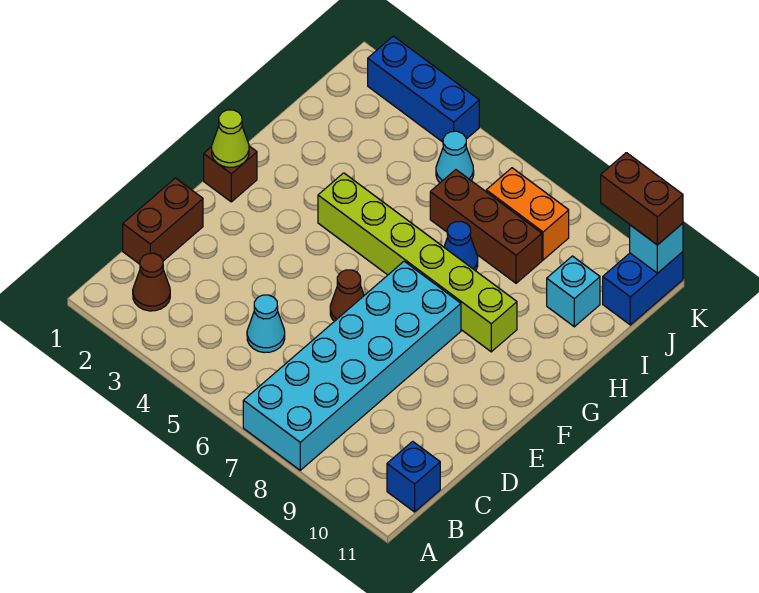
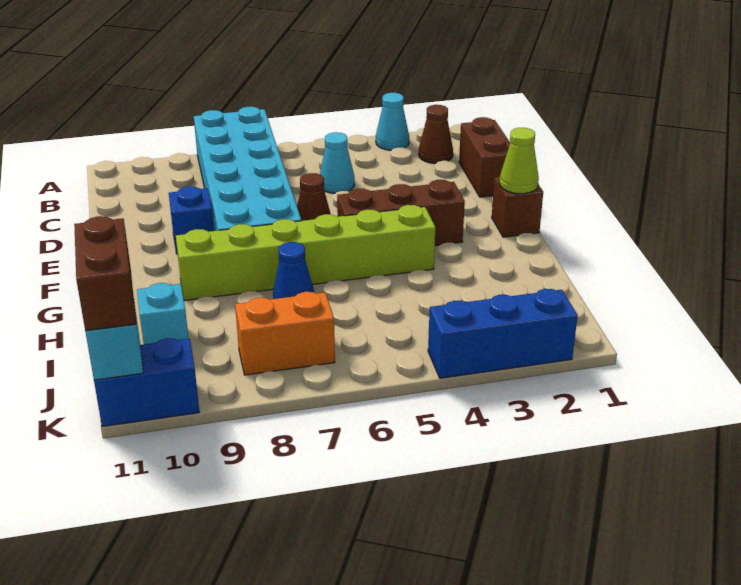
blue 1x1 brick [387,441,440,512] -> blue 1x1 brick moved to [169,186,214,254]
brown 1x3 brick [430,170,542,283] -> brown 1x3 brick moved to [337,180,465,246]
cyan 1x1 cone [436,131,474,183] -> cyan 1x1 cone moved to [376,93,409,150]
blue 1x2 brick [603,252,683,325] -> blue 1x2 brick turned to [94,338,199,427]
brown 1x2 brick [601,153,683,245] -> brown 1x2 brick turned to [74,216,136,331]

